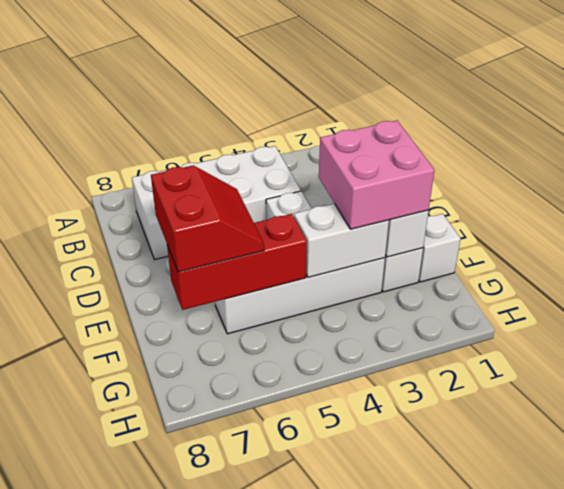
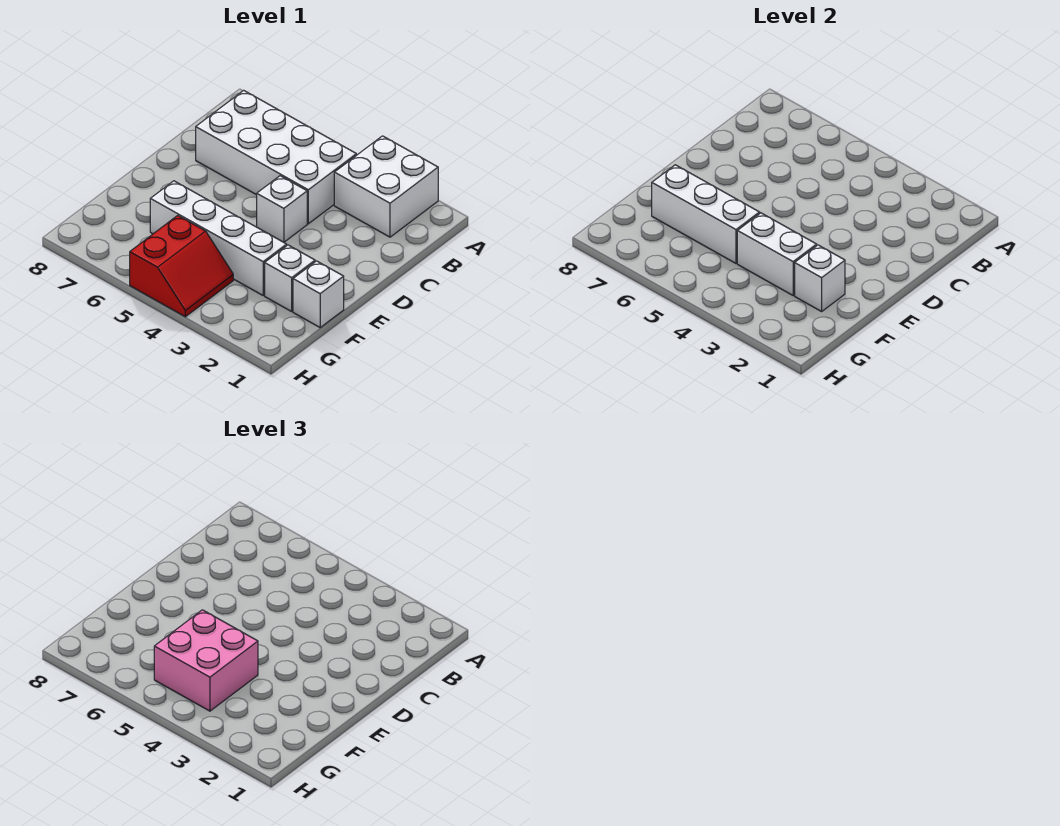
none -> white 2x2 brick [334,136,438,237]
pink 2x2 brick [319,121,434,229] -> pink 2x2 brick moved to [154,610,258,711]
red 2x2 slope [151,165,264,272] -> red 2x2 slope moved to [130,216,233,317]
red 1x3 brick [167,214,307,310] -> white 1x3 brick [652,165,760,263]

